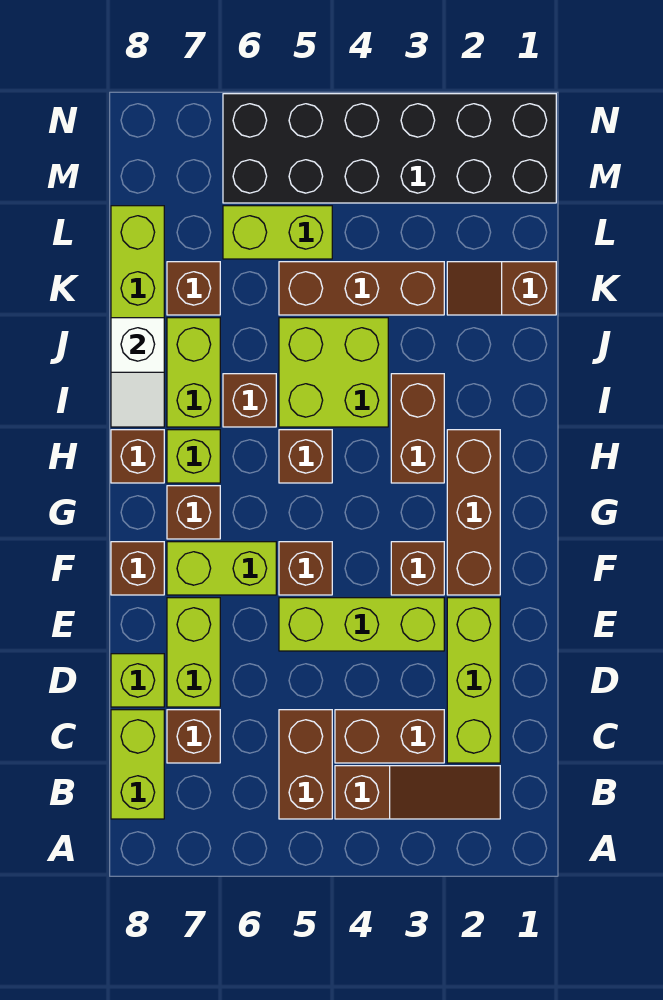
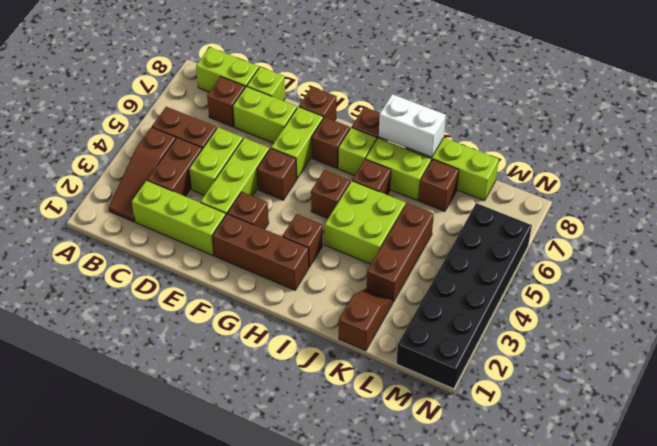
brown 1x2 brick [391,374,444,483] -> brown 1x1 brick [283,214,323,267]
white 1x2 slope [111,318,164,427] -> white 1x2 brick [379,94,446,157]
lime 1x2 brick [223,206,332,259] -> lime 1x2 brick moved to [189,127,243,195]

